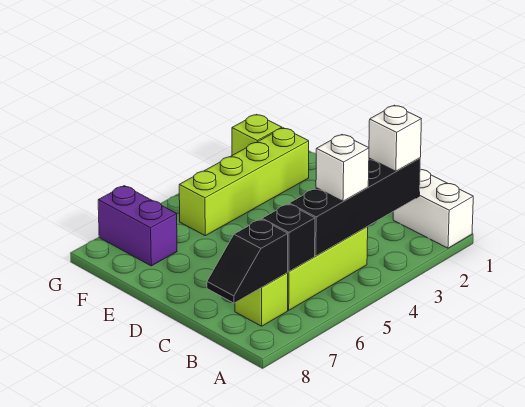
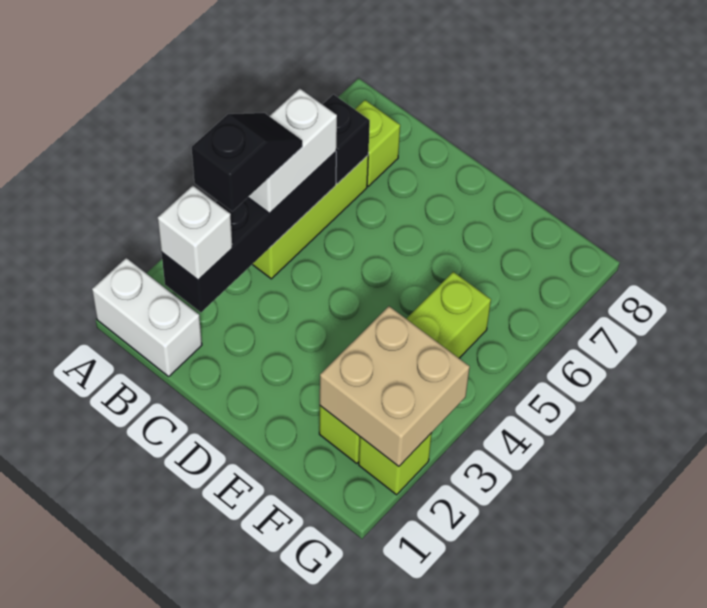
white 1x1 brick [316,135,369,201] -> white 1x2 brick [248,89,337,213]
black 1x2 slope [207,219,288,303] -> black 1x2 slope moved to [192,113,302,211]
none -> tan 2x2 brick [320,306,470,466]
purple 1x2 brick [98,186,177,266] -> none

